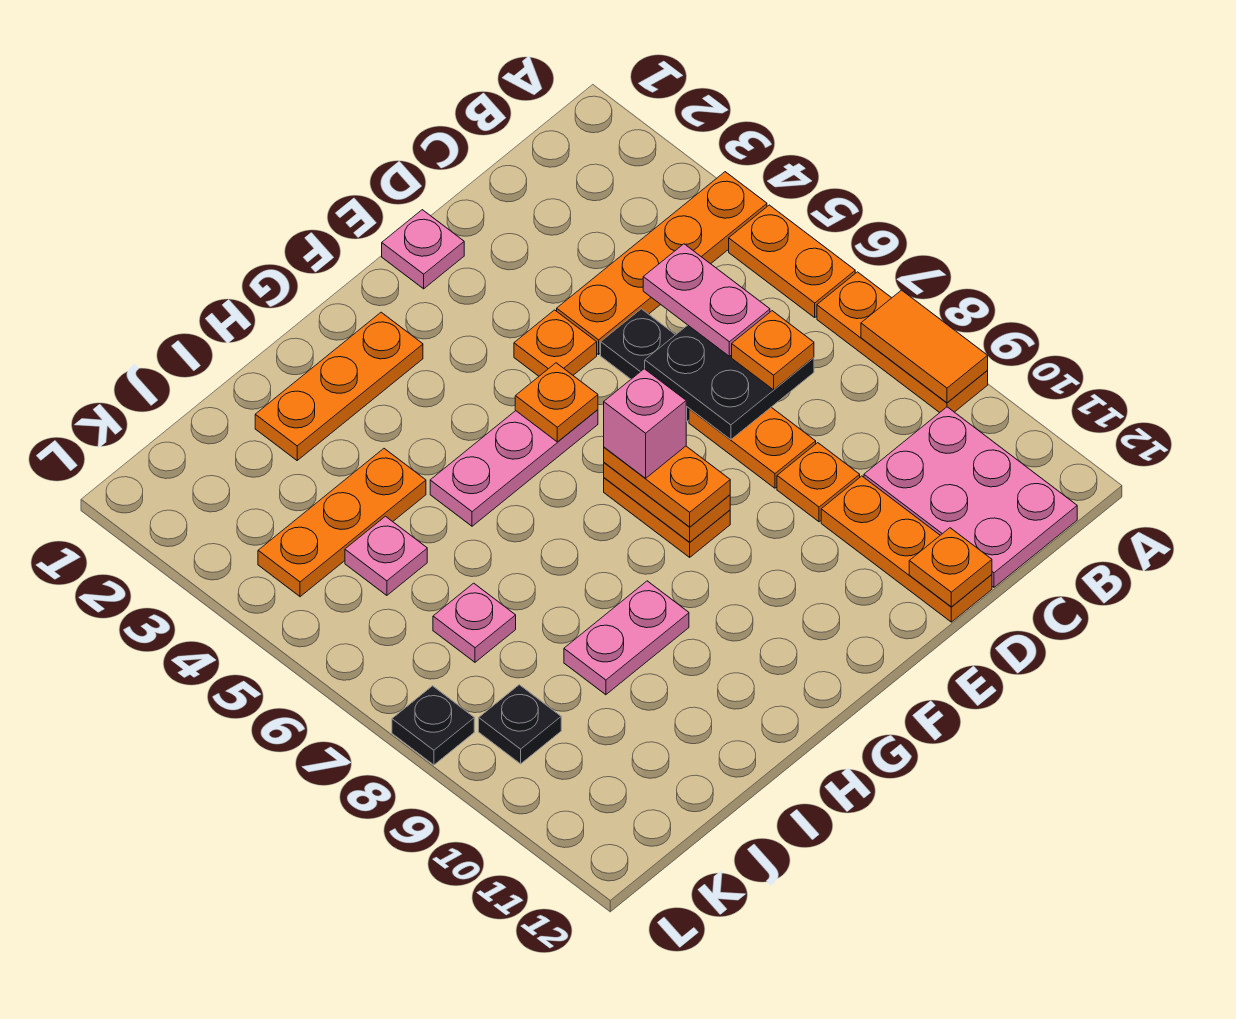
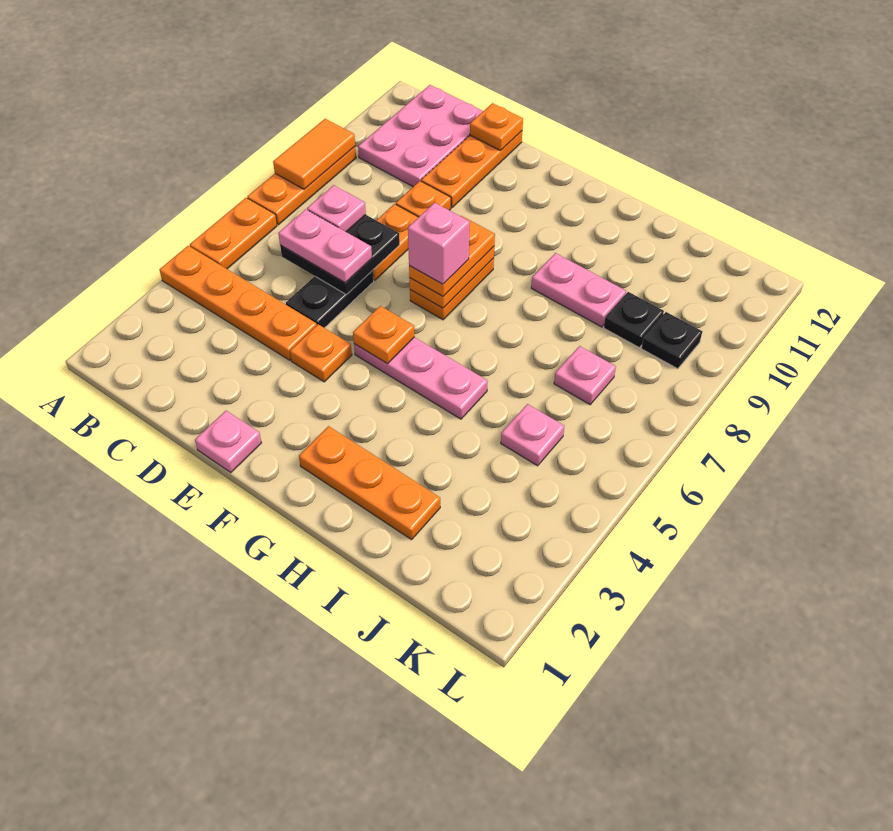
pink 1x2 plate [643,244,770,356] -> pink 1x2 plate turned to [278,209,372,283]
orange 1x1 plate [732,311,814,390] -> pink 1x1 plate [307,185,366,232]
orange 1x3 plate [258,449,426,597] -> none
black 1x1 plate [392,686,474,765] -> black 1x1 plate moved to [604,292,664,347]

